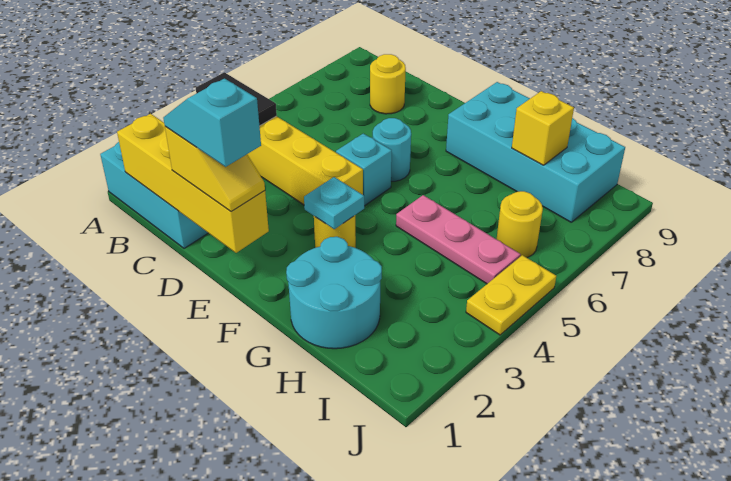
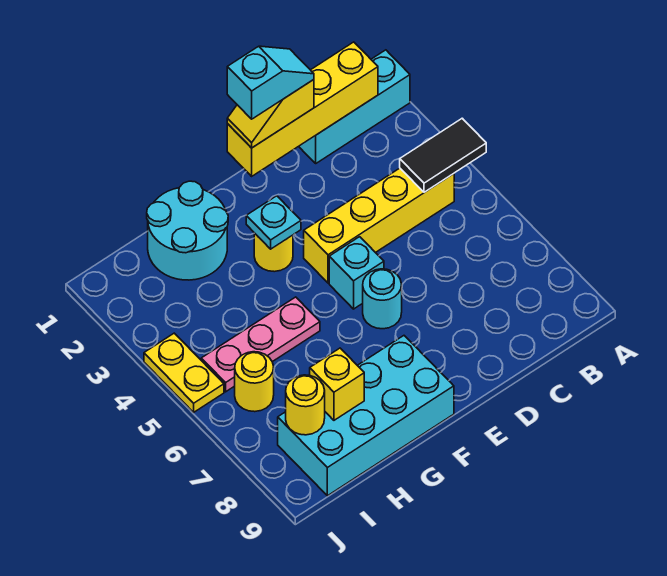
yellow 1x1 round brick [370,54,406,114] -> yellow 1x1 round brick moved to [286,375,325,435]

